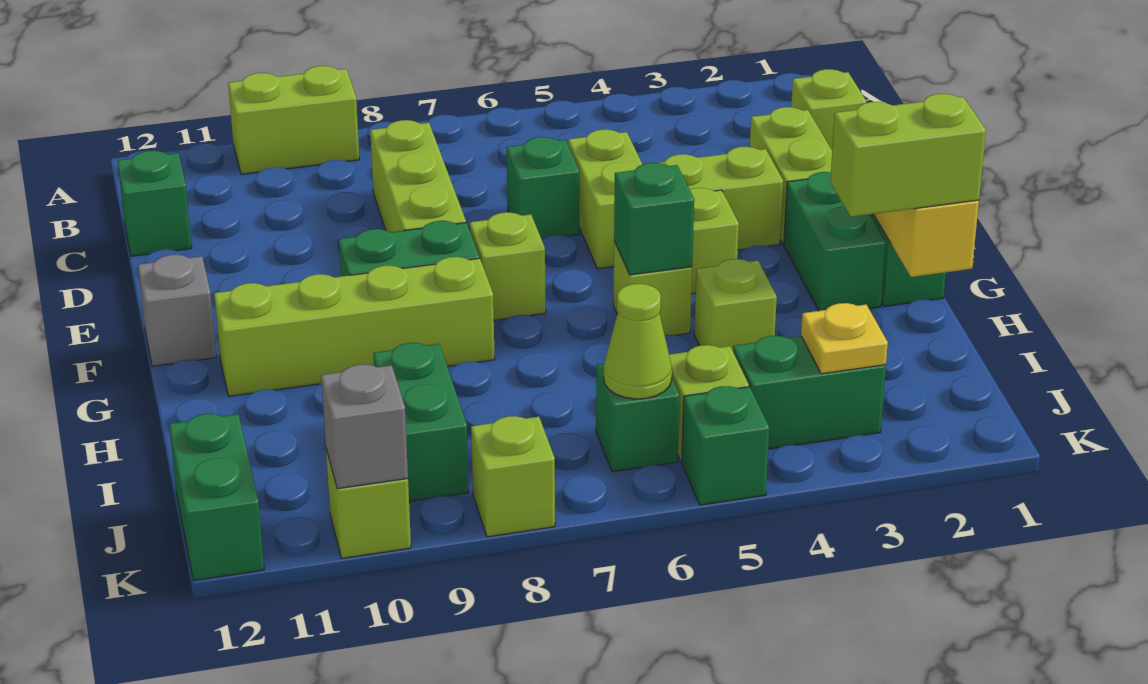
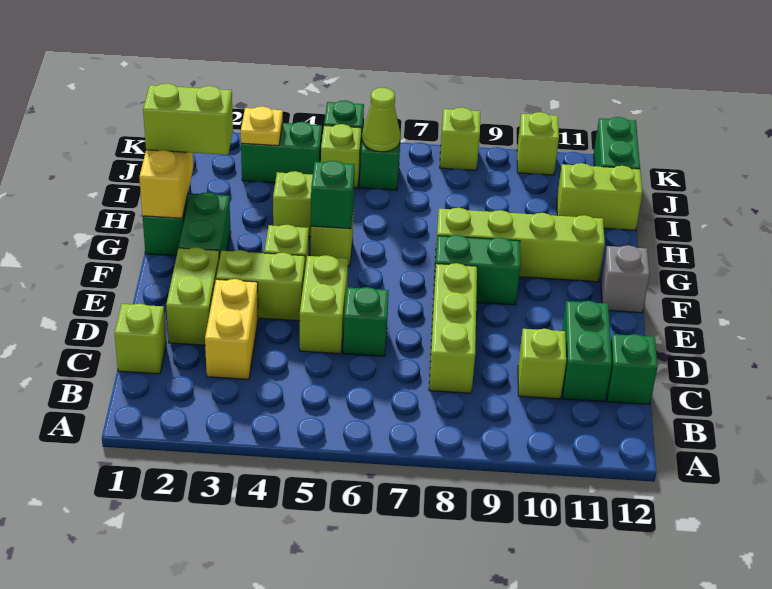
lime 1x2 brick [228,66,359,174] -> lime 1x2 brick moved to [557,163,642,230]
none -> yellow 1x2 brick [205,279,258,379]
lime 1x1 brick [470,212,546,320] -> lime 1x1 brick moved to [518,329,566,399]
green 1x2 brick [373,343,469,501] -> green 1x2 brick moved to [562,301,612,402]
grey 1x1 brick [321,364,408,489] -> none

